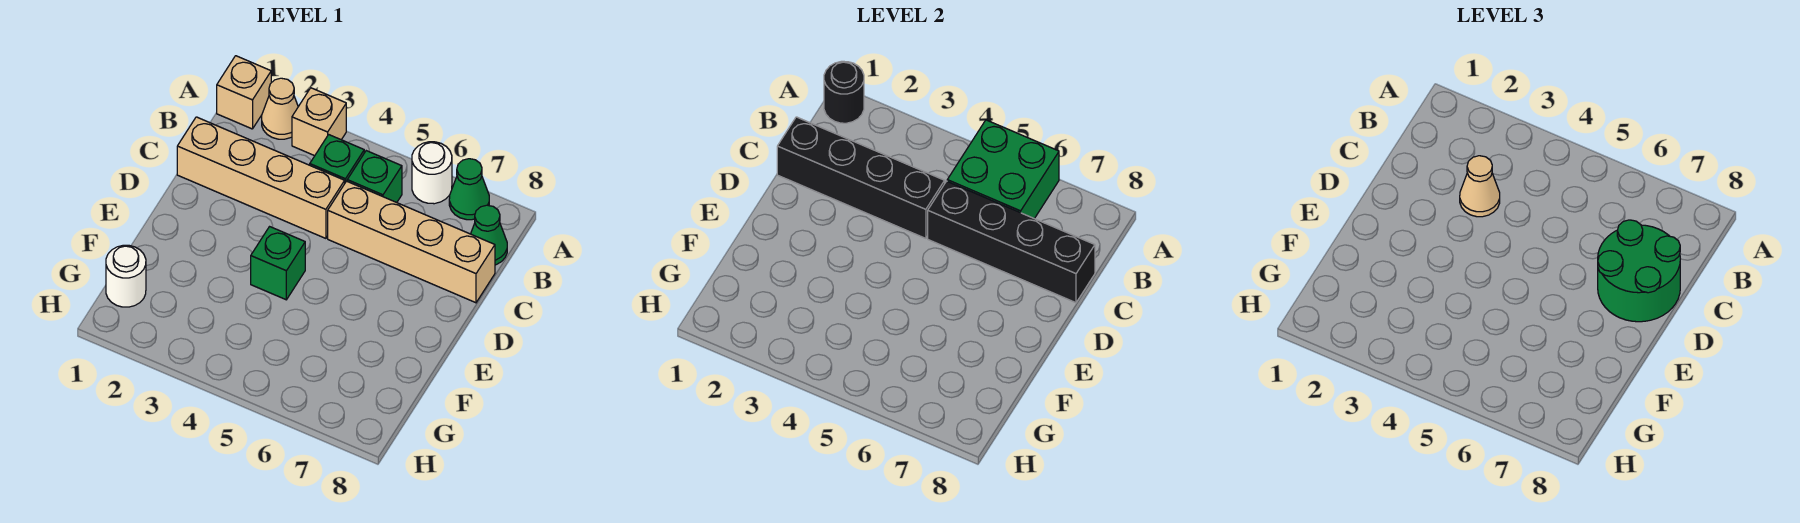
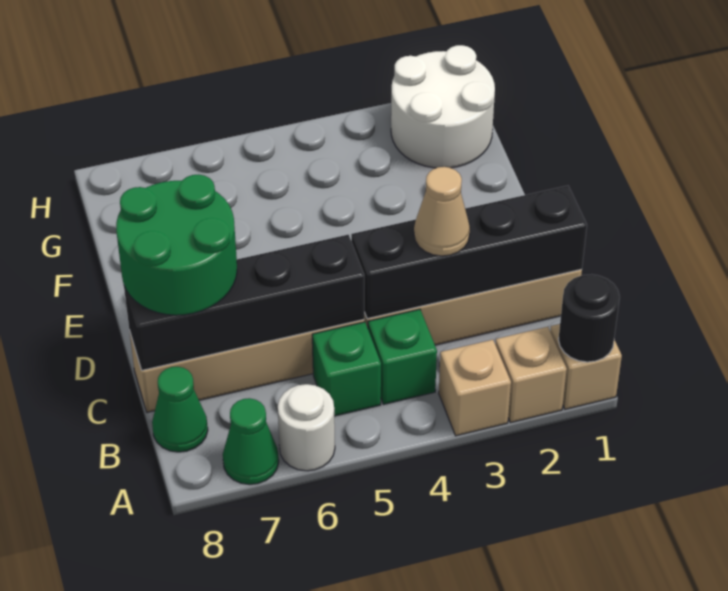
tan 1x1 cone [262,78,298,139] -> tan 1x1 brick [495,327,567,423]
green 2x2 brick [947,120,1059,219] -> none
green 1x1 brick [251,227,305,300] -> none
white 1x1 round brick [106,245,146,307] -> white 2x2 round brick [391,45,495,168]

